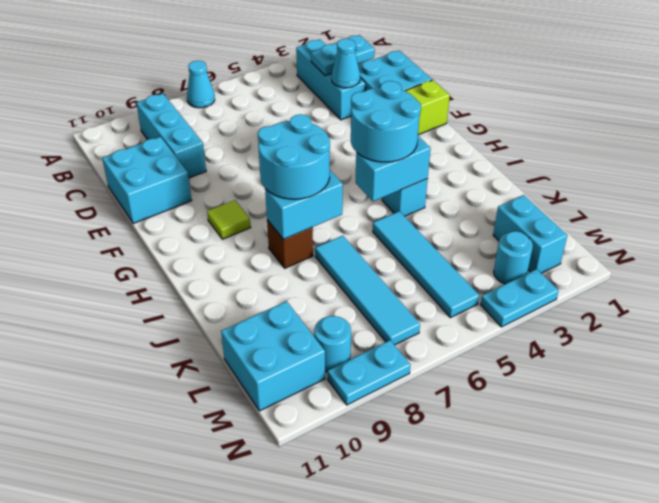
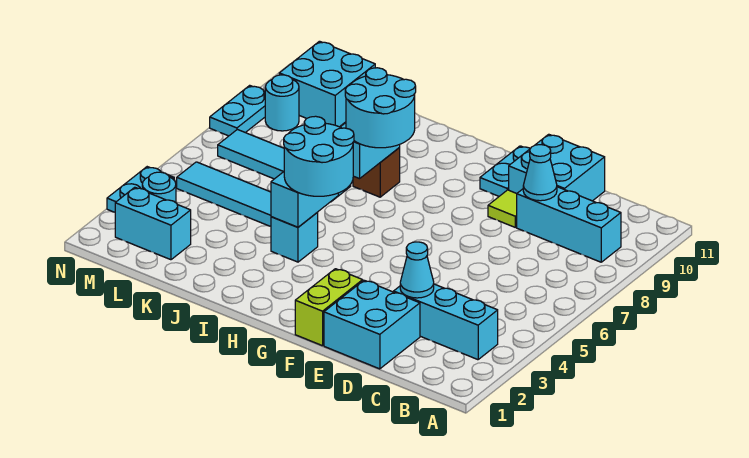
cyan 1x1 cone [187,61,215,108] -> cyan 1x1 cone moved to [523,145,557,201]
cyan 1x2 plate [311,35,375,76] -> cyan 1x2 plate moved to [480,146,530,196]
lime 1x1 tile [207,200,251,239] -> lime 1x1 tile moved to [488,190,517,227]

